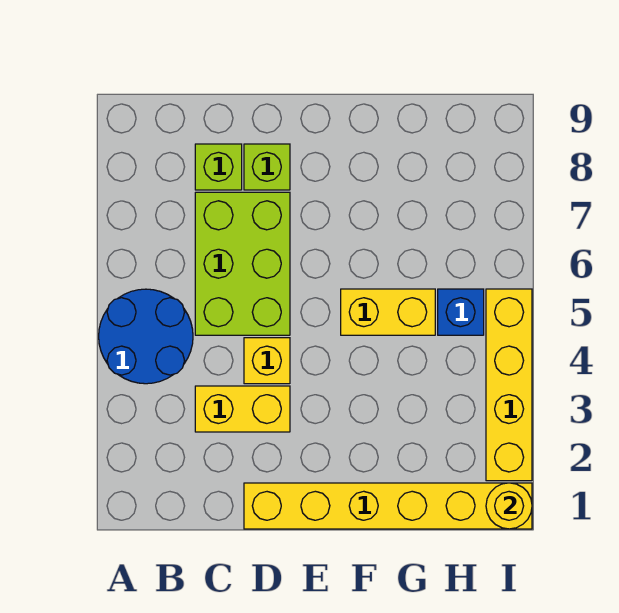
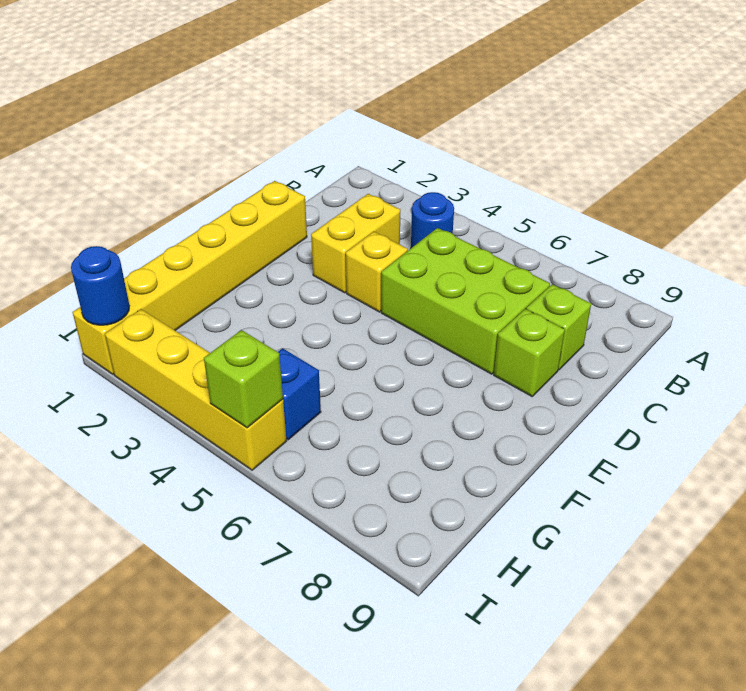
blue 2x2 round brick [99,289,193,384] -> blue 1x1 round brick [411,192,454,248]
yellow 1x2 brick [341,289,435,335] -> none
yellow 1x1 round brick [486,483,532,529] -> blue 1x1 round brick [71,246,129,325]
none -> lime 1x1 brick [204,330,283,428]

